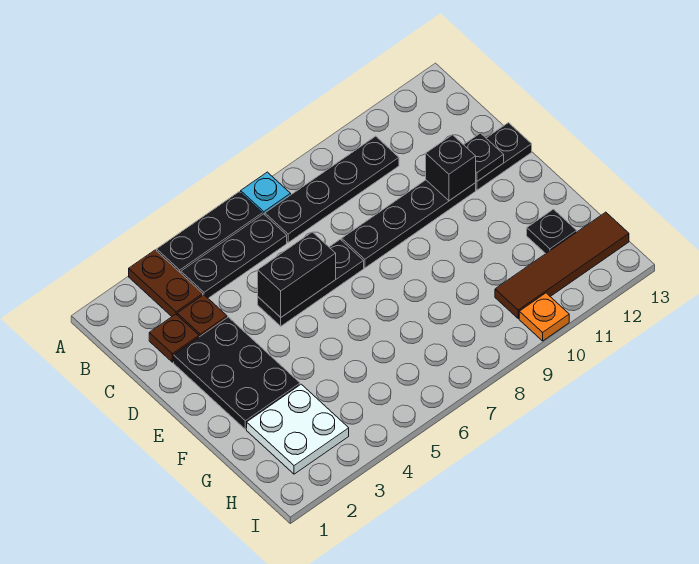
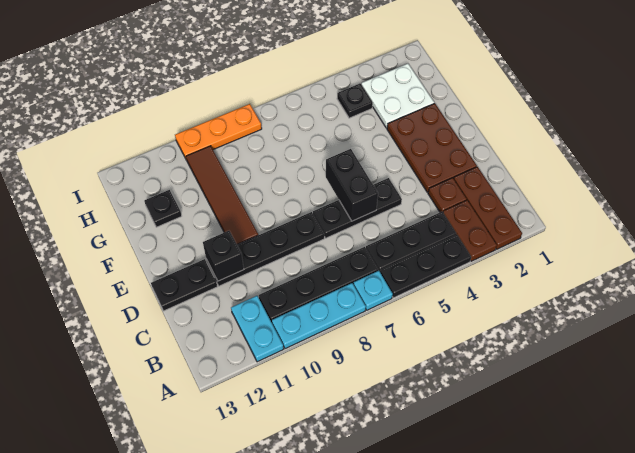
none -> cyan 1x3 plate [272,283,366,349]
none -> cyan 1x2 plate [231,296,284,362]
brown 1x1 plate [149,314,199,362] -> brown 1x3 plate [454,167,522,249]
black 2x3 plate [174,317,300,429] -> brown 2x3 plate [387,103,477,193]
black 1x2 brick [258,232,336,317] -> black 1x2 brick turned to [326,149,378,221]
black 1x1 plate [464,133,504,181] -> black 1x1 plate moved to [337,84,373,118]
brown 1x4 tile [495,212,629,318] -> brown 1x4 tile turned to [186,146,258,245]
orange 1x1 plate [519,293,569,341] -> orange 1x3 plate [175,104,262,160]

